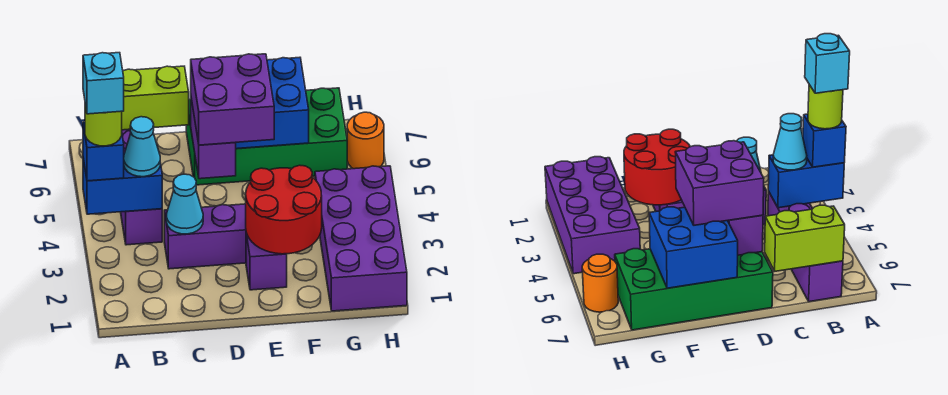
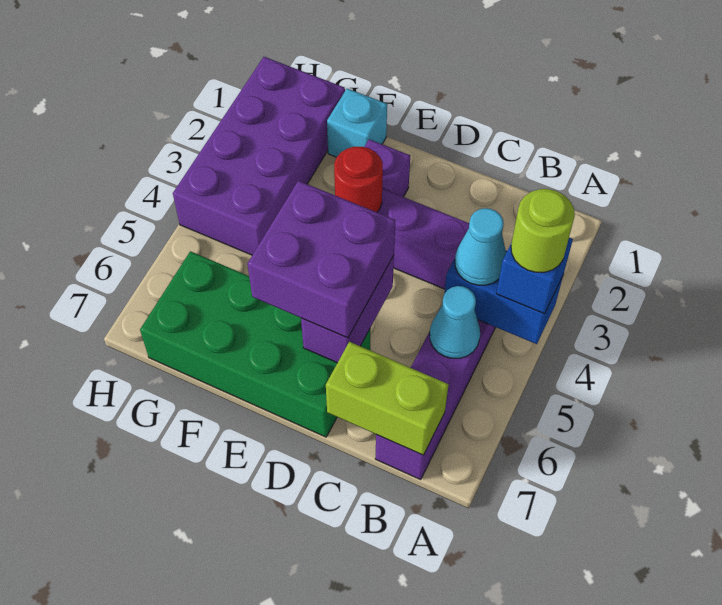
cyan 1x1 brick [83,53,124,114] -> cyan 1x1 brick moved to [327,89,387,157]
cyan 1x1 cone [166,174,203,234] -> cyan 1x1 cone moved to [430,286,480,358]
red 2x2 round brick [246,165,322,254] -> red 1x1 round brick [334,147,383,212]
blue 2x2 brick [236,57,309,149] -> none
orange 1x1 round brick [347,112,384,169] -> none

